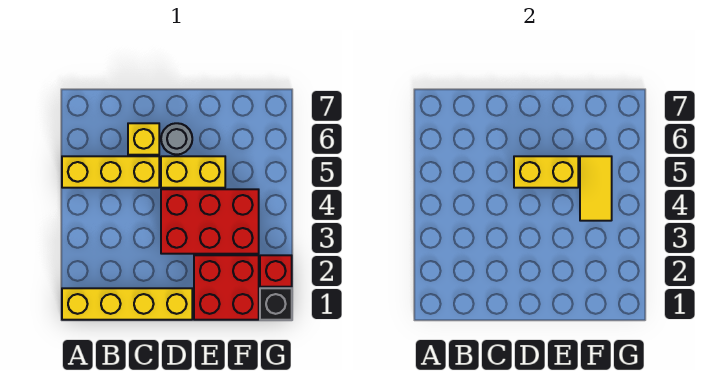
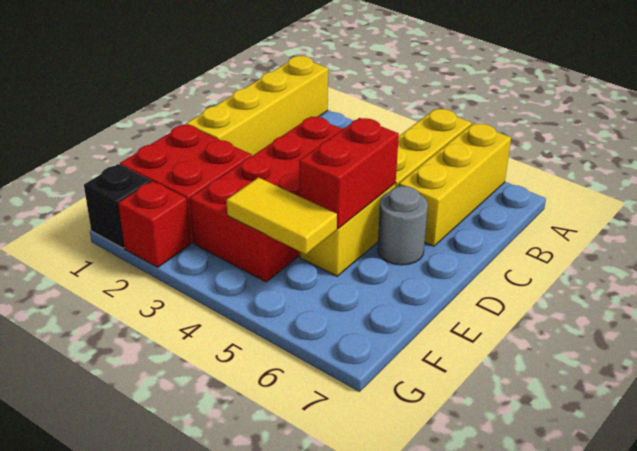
yellow 1x1 brick [128,123,159,155] -> yellow 1x3 brick [399,123,511,246]
red 2x3 brick [161,189,259,254] -> red 2x4 brick [190,116,343,282]
yellow 1x2 brick [514,156,578,188] -> red 1x2 brick [299,118,399,228]

